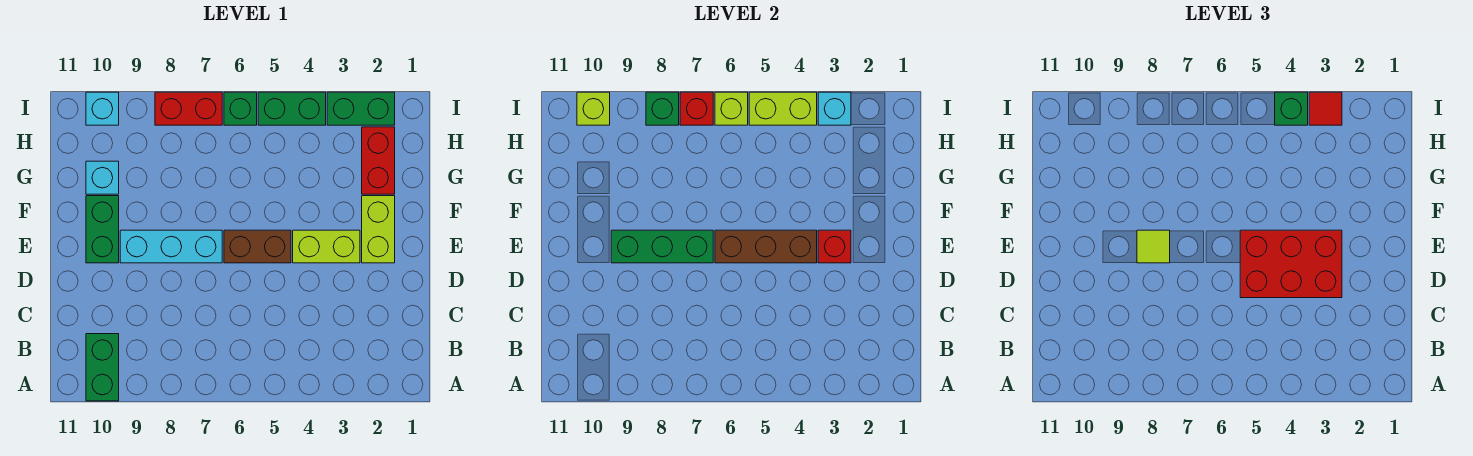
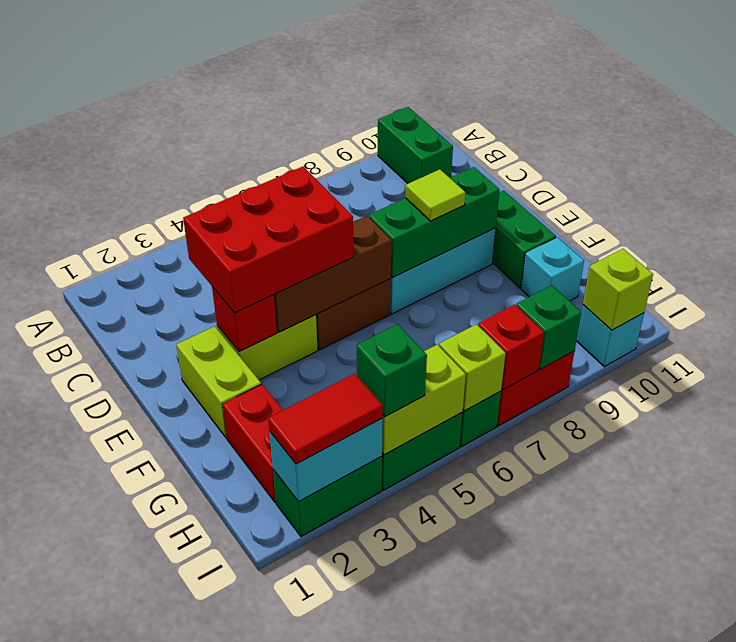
cyan 1x1 brick [818,92,851,125] -> cyan 1x2 brick [269,419,383,502]
red 1x1 tile [1309,92,1342,125] -> red 1x2 tile [268,374,383,464]

